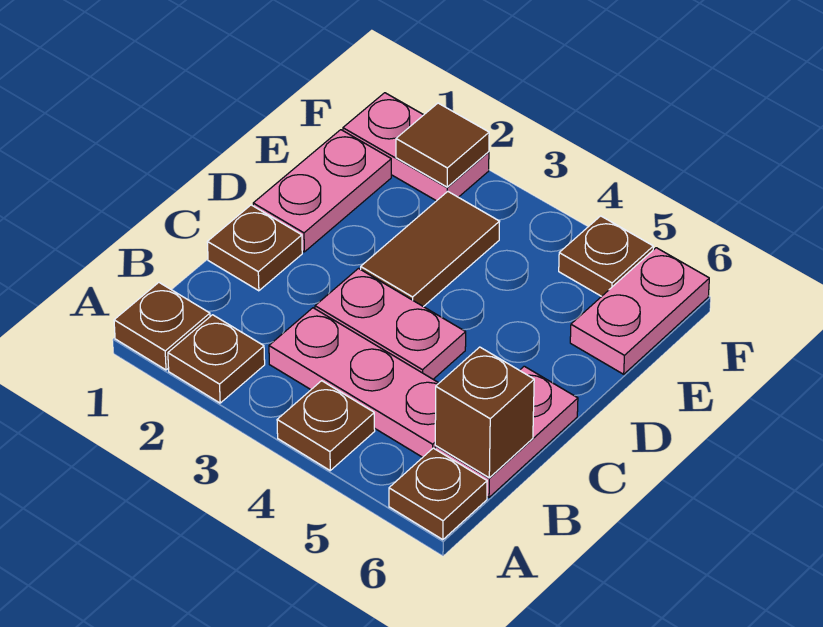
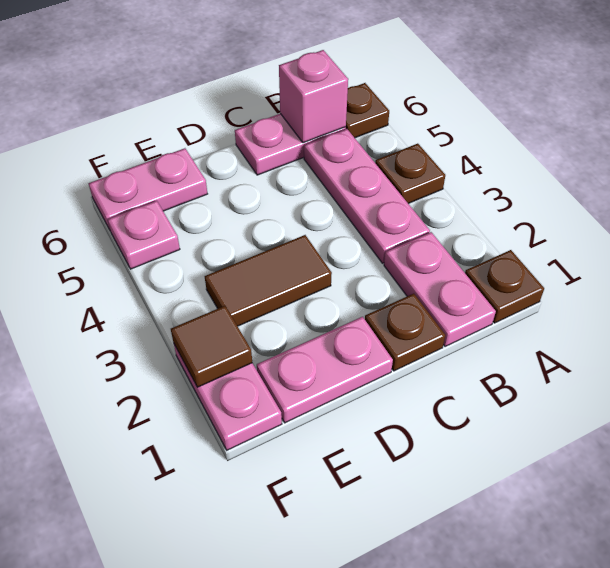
brown 1x1 plate [168,315,265,403] -> none
brown 1x1 brick [435,347,534,478] -> pink 1x1 brick [279,50,348,143]
pink 1x2 plate [315,269,466,379] -> pink 1x2 plate moved to [384,232,496,347]
brown 1x1 plate [559,216,653,296] -> pink 1x1 plate [108,201,180,269]

